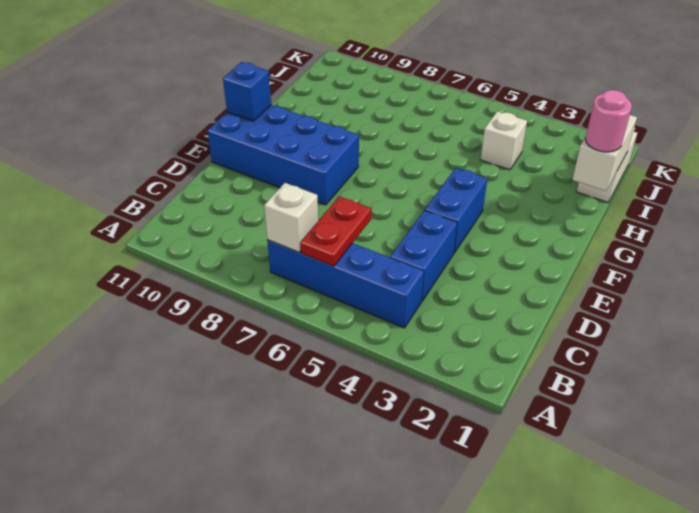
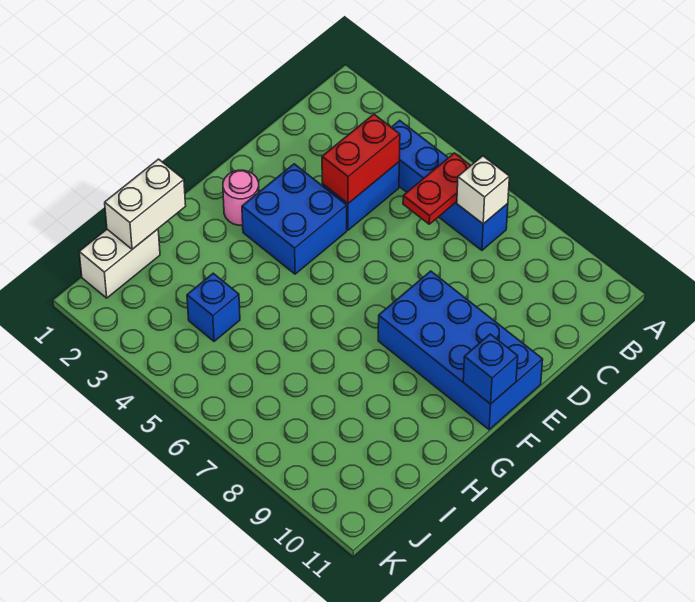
none -> red 1x2 brick [322,114,400,203]
blue 1x2 brick [425,168,487,253] -> blue 2x2 brick [242,164,347,274]
pink 1x1 round brick [585,90,632,152] -> pink 1x1 round brick moved to [223,170,259,225]
white 1x1 brick [480,111,527,170] -> blue 1x1 brick [187,273,240,341]

